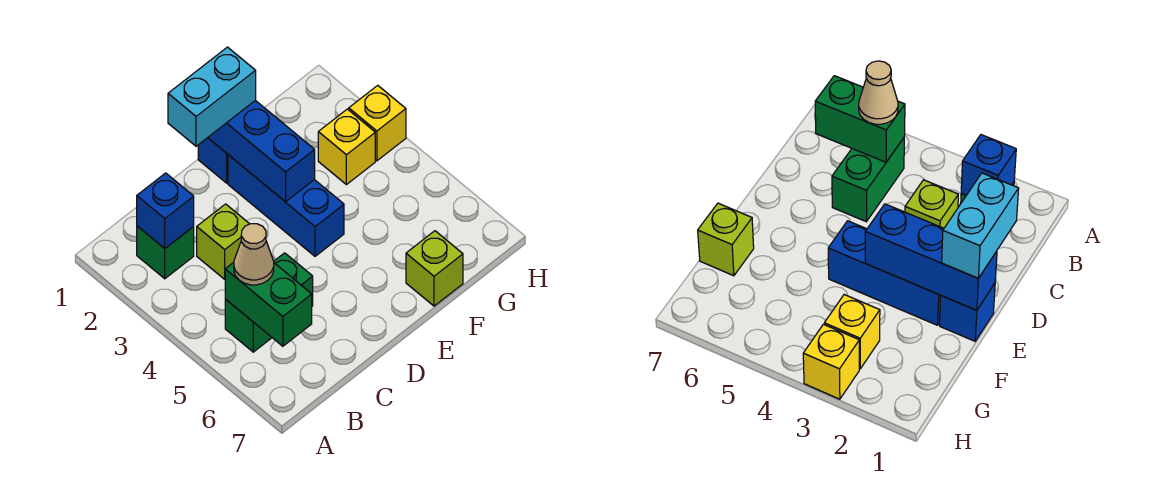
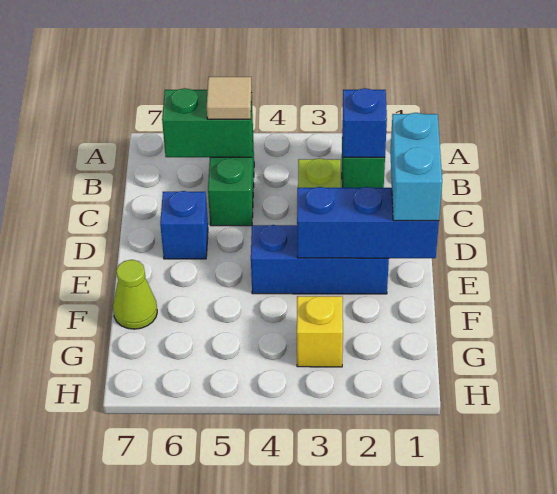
tan 1x1 cone [234,224,274,285] -> tan 1x1 tile [207,77,252,119]
blue 1x1 brick [198,138,228,183] -> blue 1x1 brick moved to [160,191,208,259]
lime 1x1 brick [406,231,463,306] -> lime 1x1 cone [113,260,157,329]
yellow 1x1 brick [349,85,406,161] -> none

